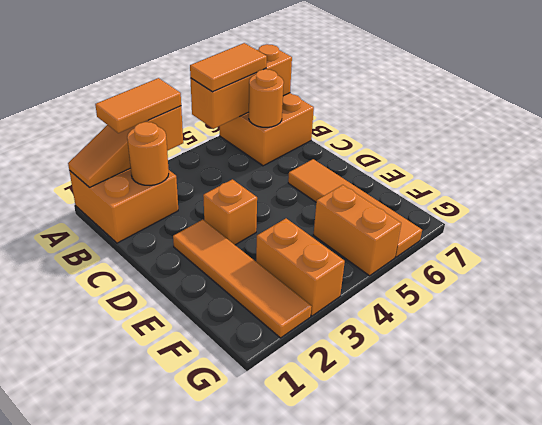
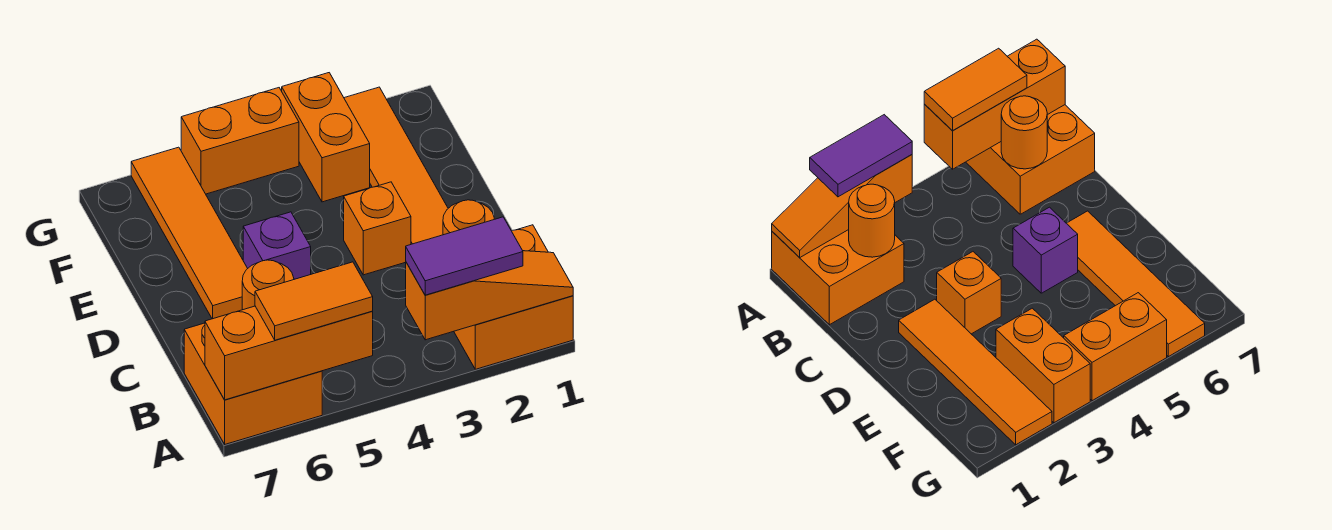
orange 1x2 tile [95,78,181,133] -> purple 1x2 tile [406,217,523,295]
none -> purple 1x1 brick [243,212,311,279]
orange 1x2 brick [314,185,401,276] -> orange 1x2 brick turned to [181,88,299,194]

